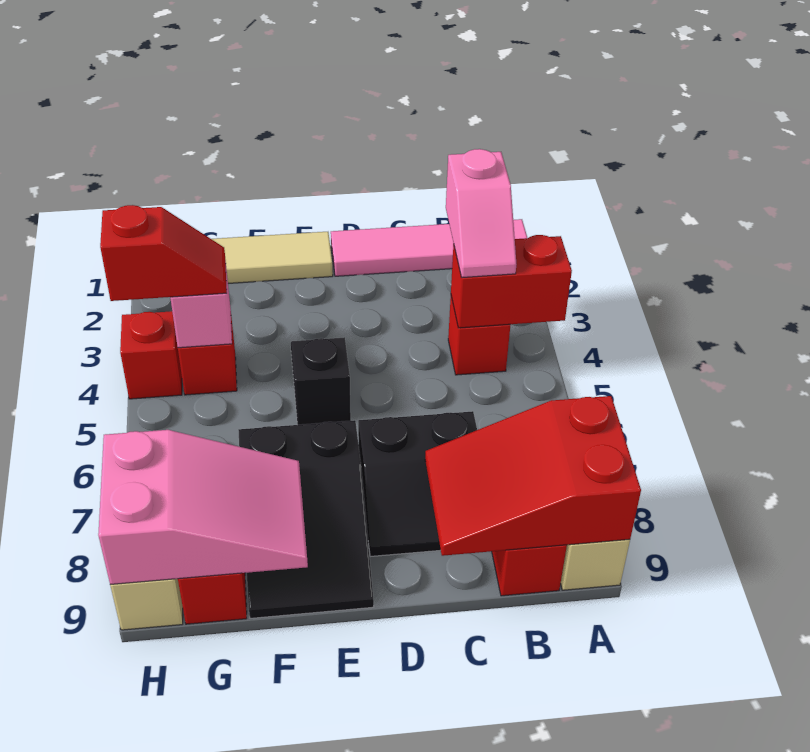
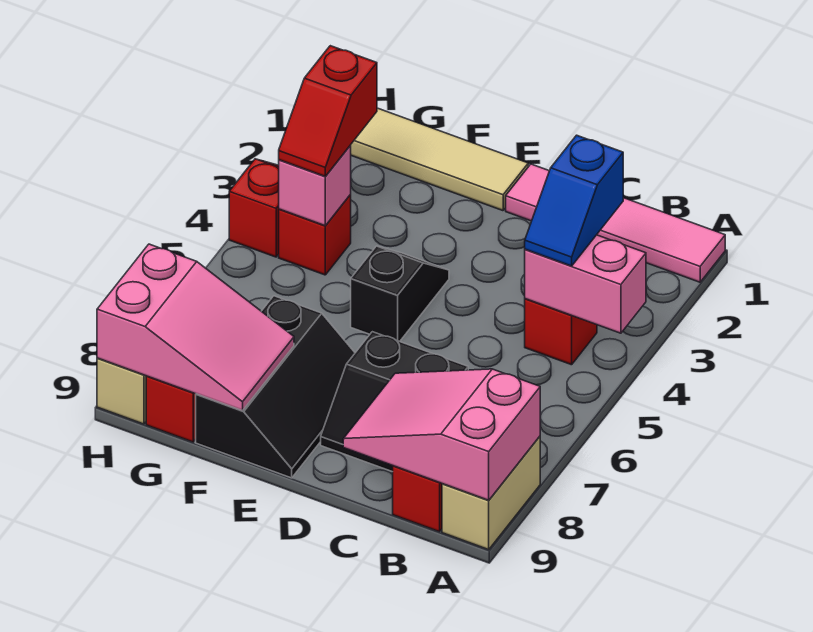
red 1x2 brick [451,235,572,328] -> pink 1x2 brick [525,235,646,333]
red 2x3 slope [425,396,641,556] -> pink 2x3 slope [343,369,540,500]
pink 1x2 slope [446,149,516,278] -> blue 1x2 slope [525,135,623,266]
black 2x3 slope [239,420,374,618] -> black 2x3 slope turned to [196,296,355,478]
red 1x2 slope [100,205,227,301] -> red 1x2 slope turned to [279,46,377,176]

